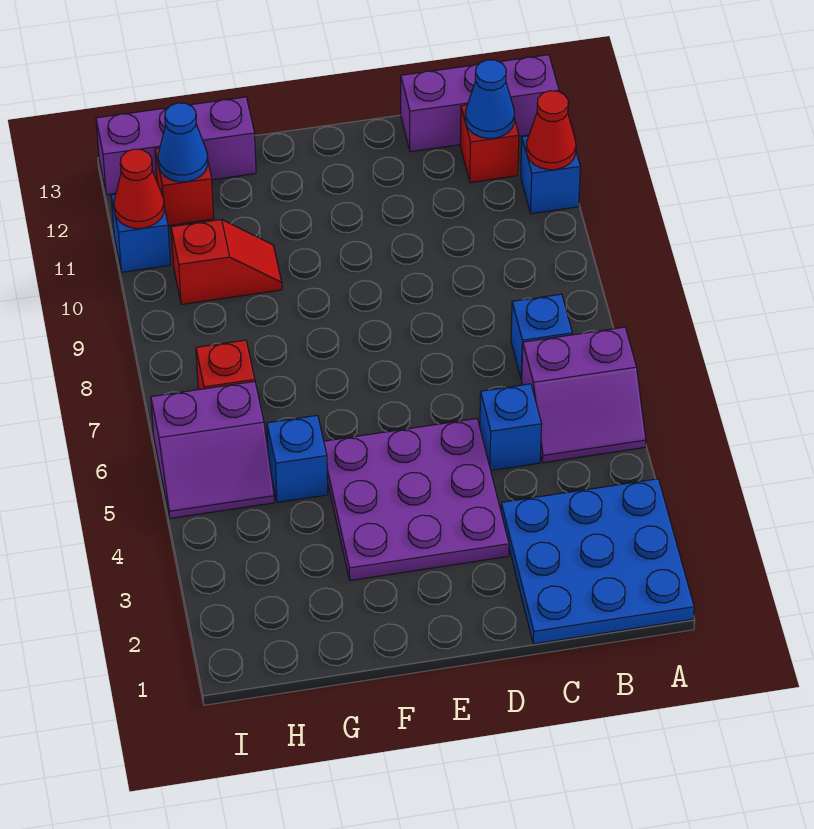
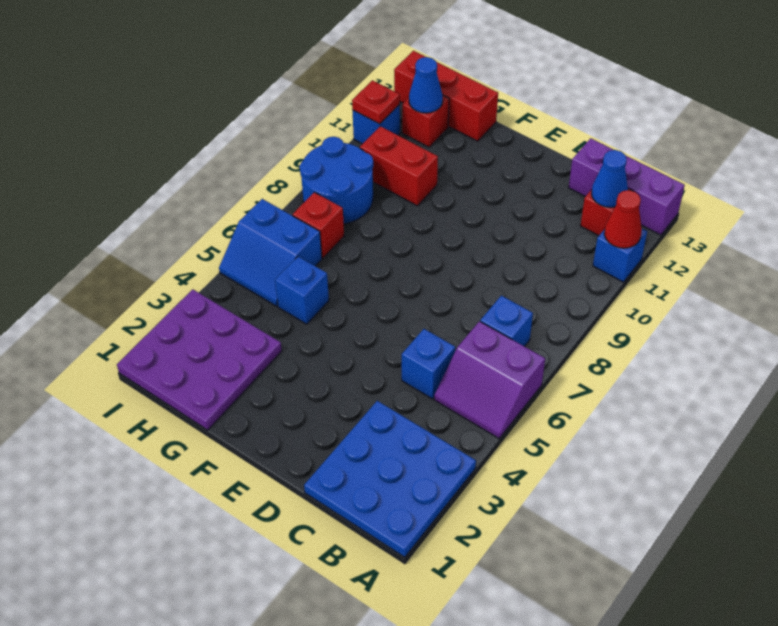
purple 3x3 plate [324,419,509,580] -> purple 3x3 plate moved to [117,289,282,430]
red 1x2 slope [171,220,282,304] -> red 1x2 brick [360,126,438,206]
purple 1x3 brick [96,97,256,195] -> red 1x3 brick [394,51,498,141]
purple 2x2 slope [151,381,274,518] -> blue 2x2 slope [219,199,322,306]
none -> blue 2x2 round brick [300,137,373,224]
red 1x1 cone [114,149,164,228] -> red 1x1 plate [352,80,400,124]

